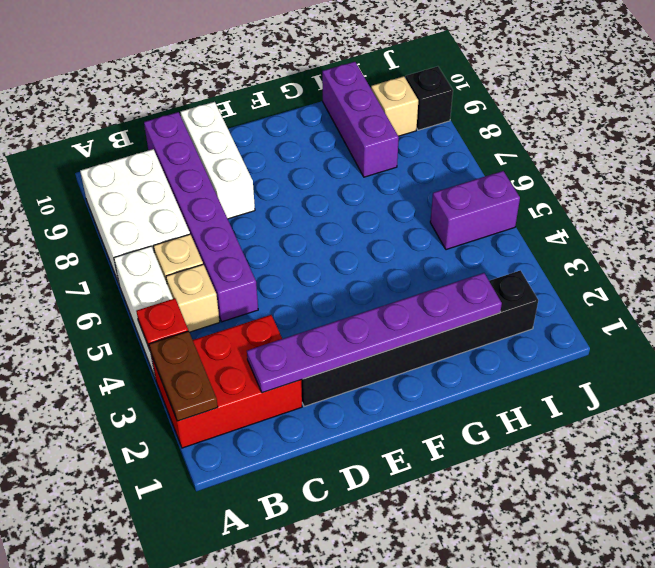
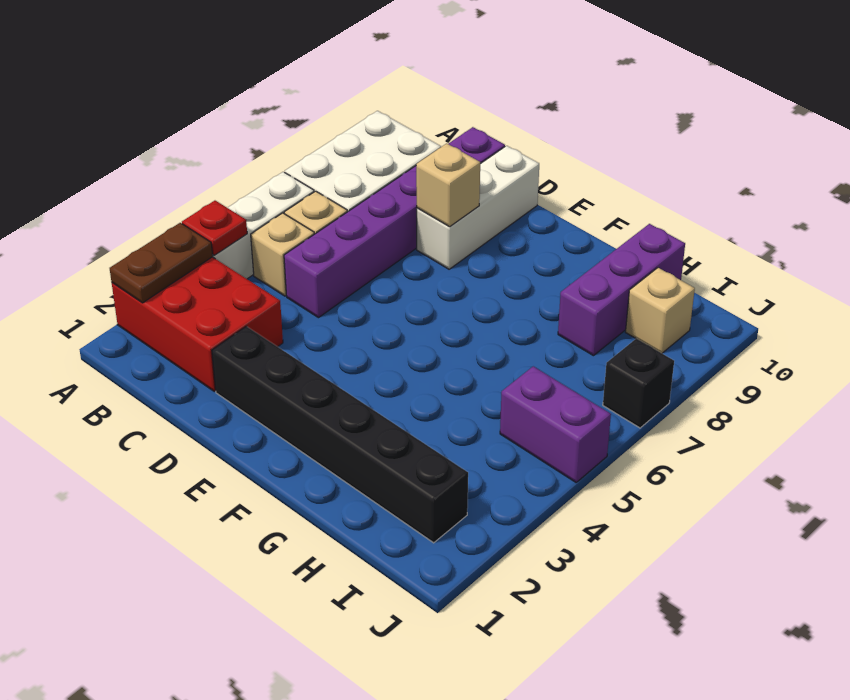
purple 1x6 plate [247,273,502,393] -> none
none -> tan 1x1 brick [416,143,480,227]
black 1x1 brick [406,66,453,130] -> black 1x1 brick moved to [603,338,674,428]

